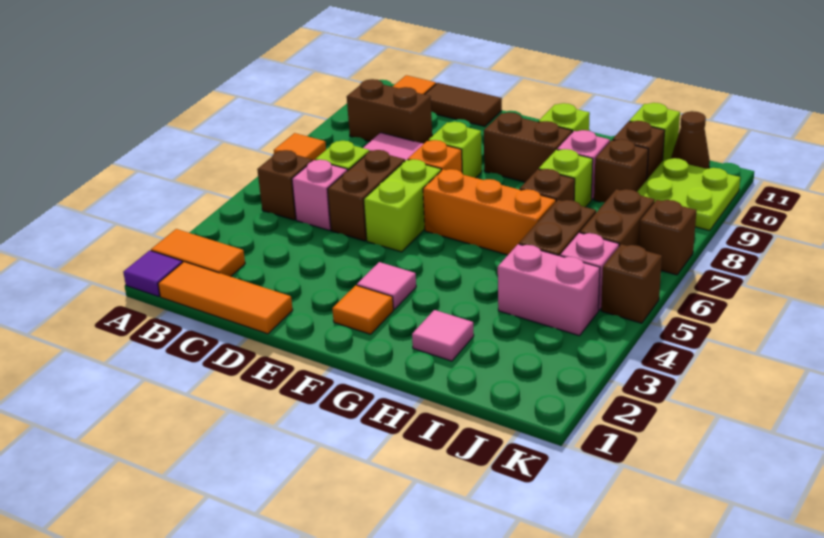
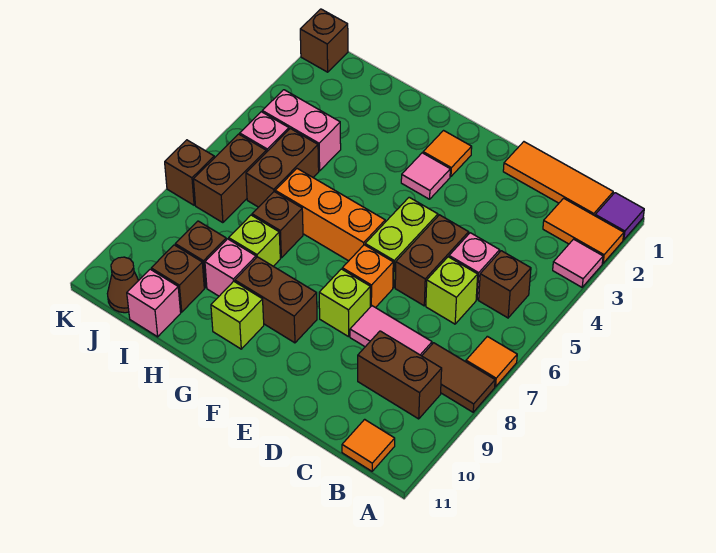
brown 1x2 tile [425,83,502,126] -> brown 1x2 tile moved to [422,343,495,412]
pink 1x1 tile [412,310,474,361] -> pink 1x1 tile moved to [553,239,603,287]
lime 1x1 brick [629,103,680,160] -> pink 1x1 brick [127,269,181,337]
lime 2x2 plate [637,158,740,231] -> none
brown 1x1 brick [601,244,662,323] -> brown 1x1 brick moved to [300,9,348,72]

